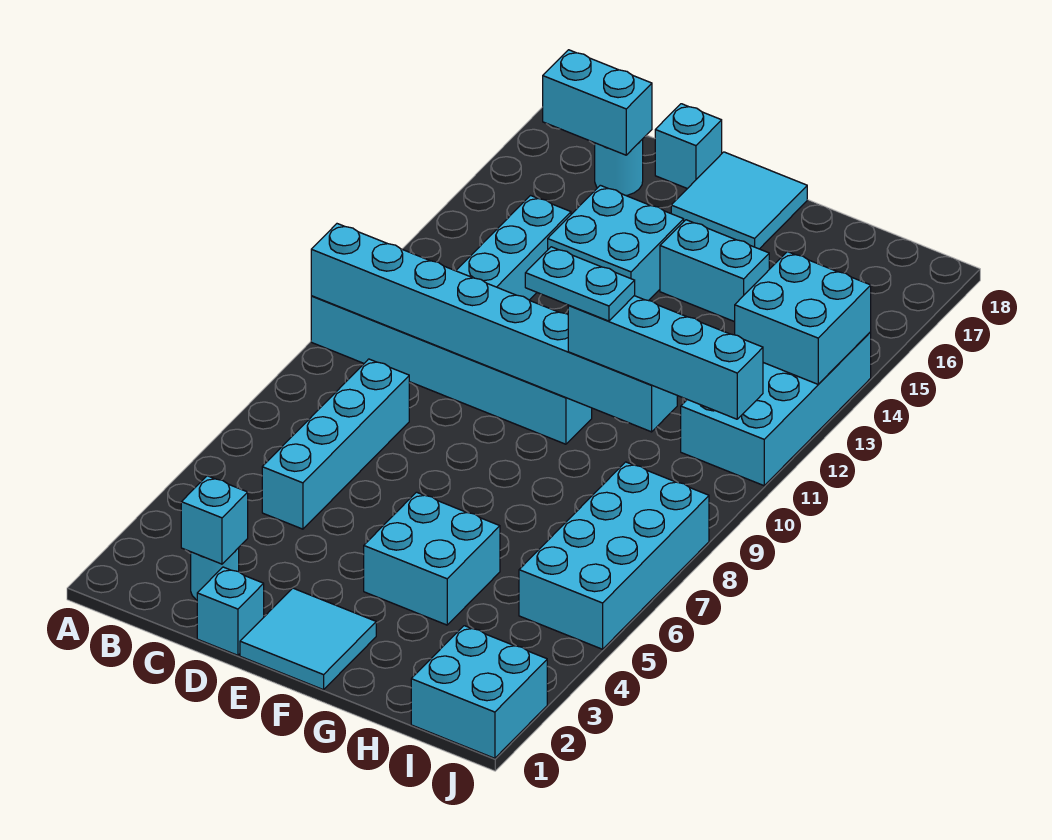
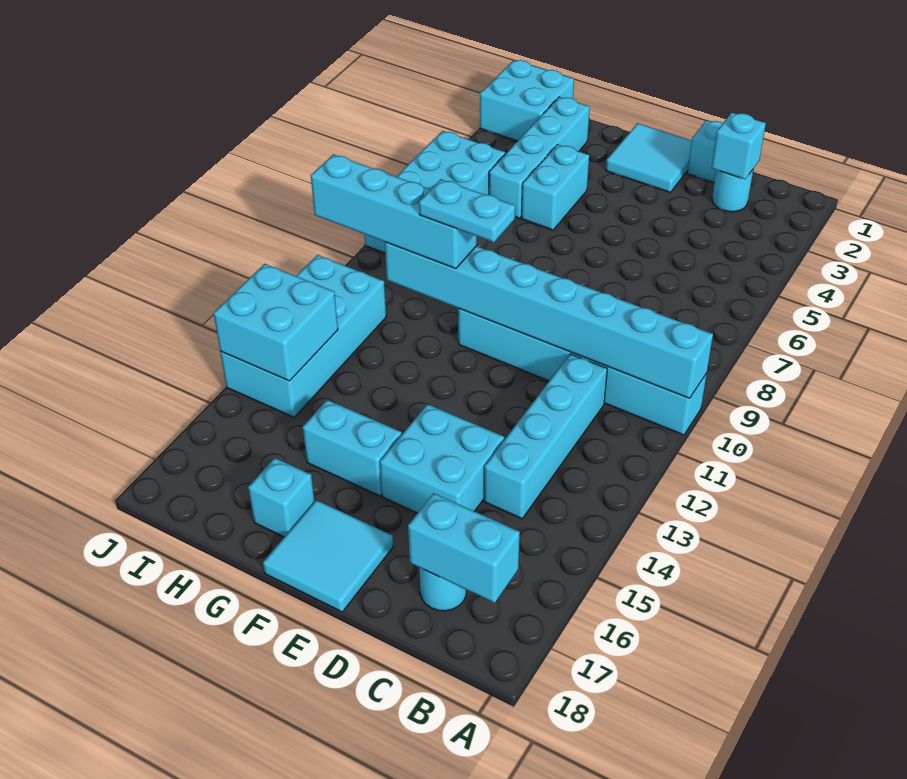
cyan 1x4 brick [262,359,409,529] -> cyan 1x4 brick moved to [489,97,590,218]
cyan 1x1 brick [655,104,722,189] -> cyan 1x1 brick moved to [248,458,315,537]
cyan 2x2 brick [364,492,500,625] -> cyan 1x2 brick [522,144,589,230]

